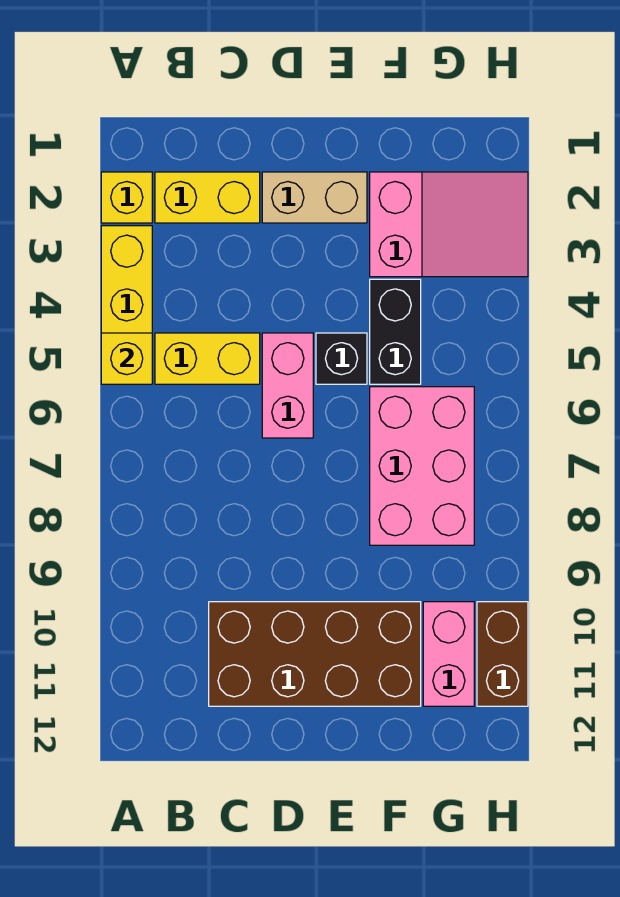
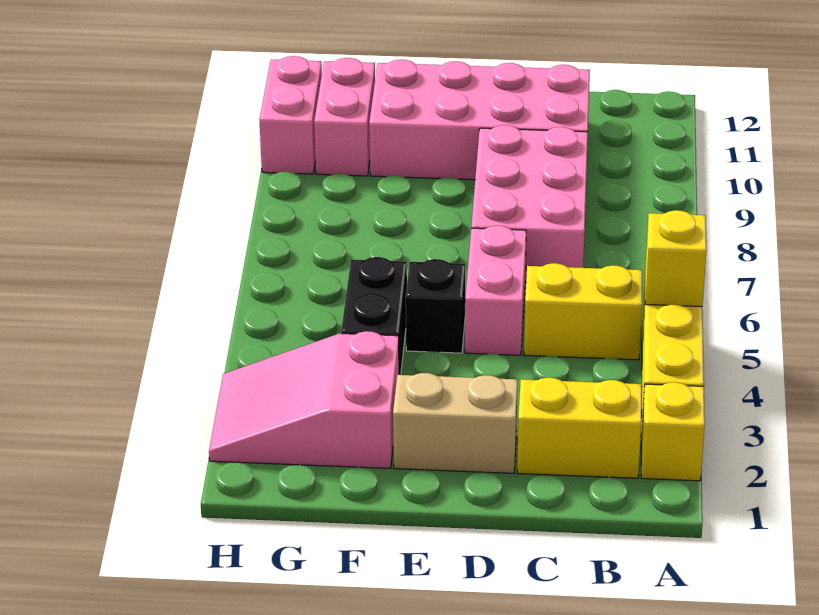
brown 2x4 brick [209,602,421,706] -> pink 2x4 brick [369,60,590,180]
pink 2x3 brick [370,387,474,545] -> pink 2x3 brick moved to [471,125,588,283]
brown 1x2 brick [477,602,528,706] -> pink 1x2 brick [259,56,322,174]

